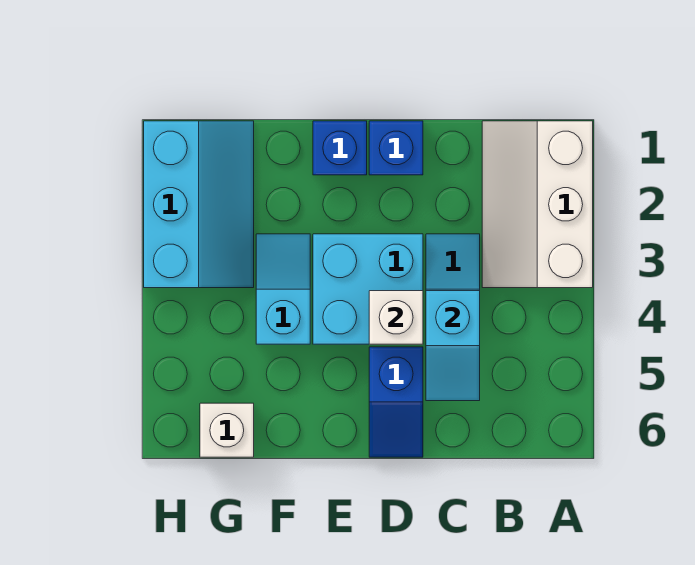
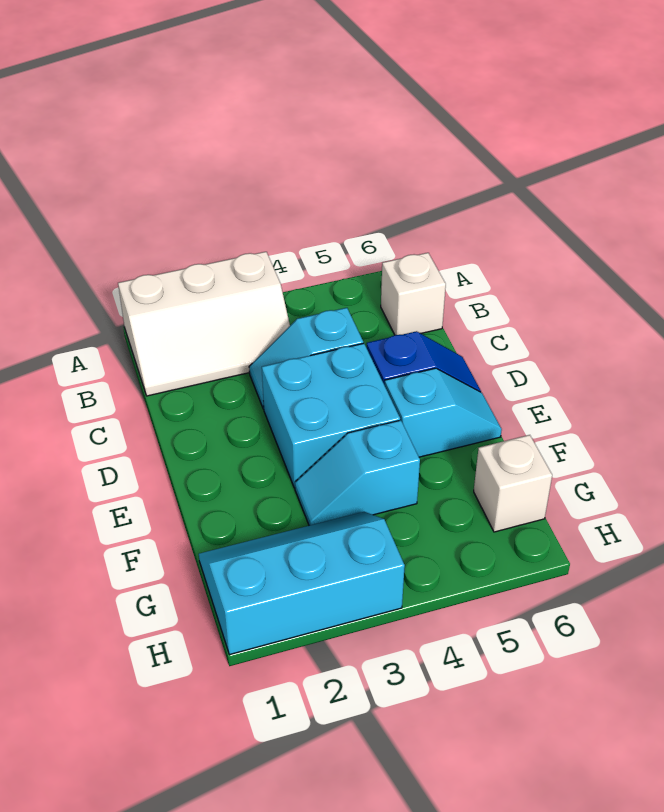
cyan 1x2 slope [426,291,480,401] -> cyan 1x2 slope moved to [385,368,502,457]
blue 1x1 brick [369,121,423,175] -> none
white 1x1 brick [369,291,423,344] -> white 1x1 brick moved to [381,253,446,335]
blue 1x1 brick [313,121,367,175] -> none

